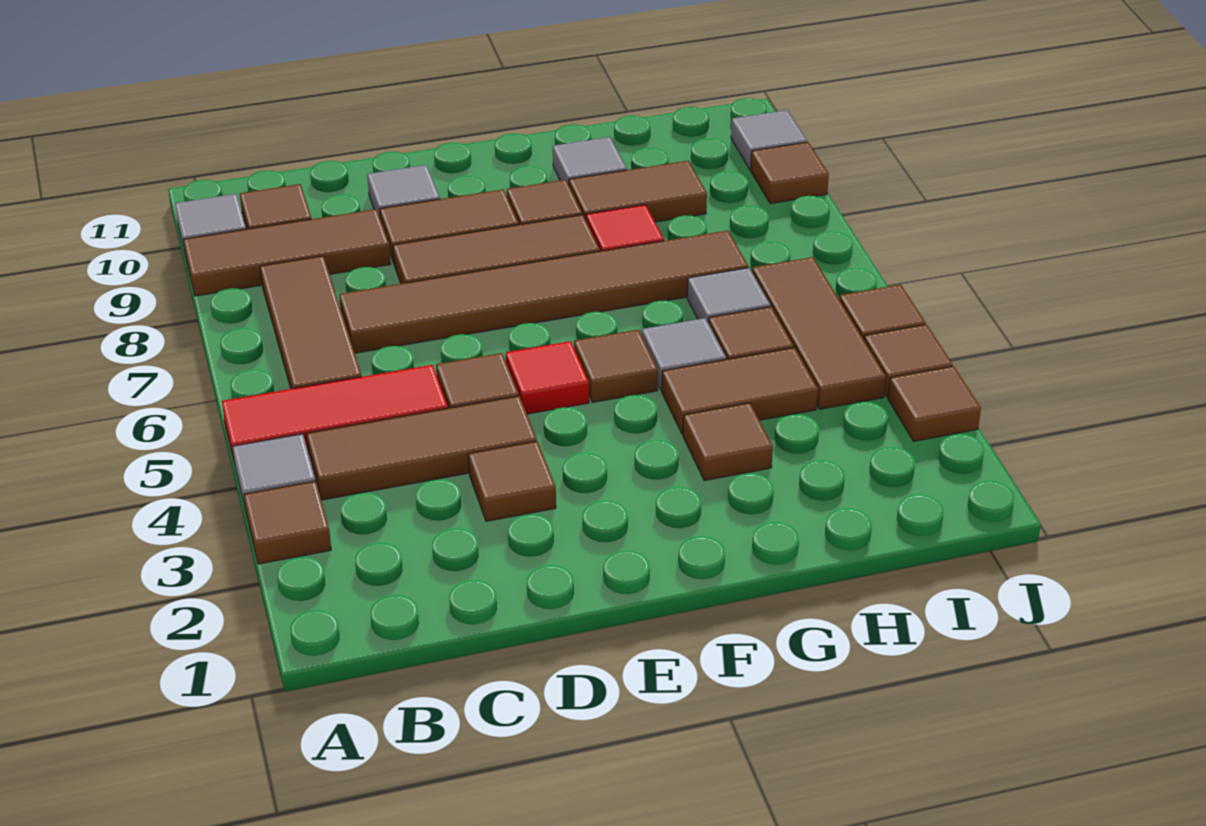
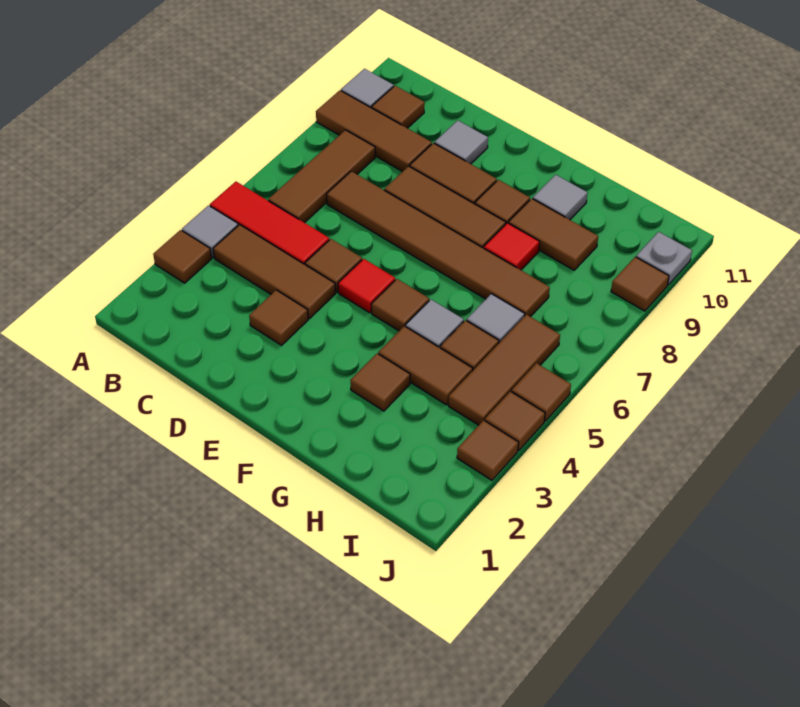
grey 1x1 tile [731,110,807,170] -> grey 1x1 plate [636,232,692,285]

